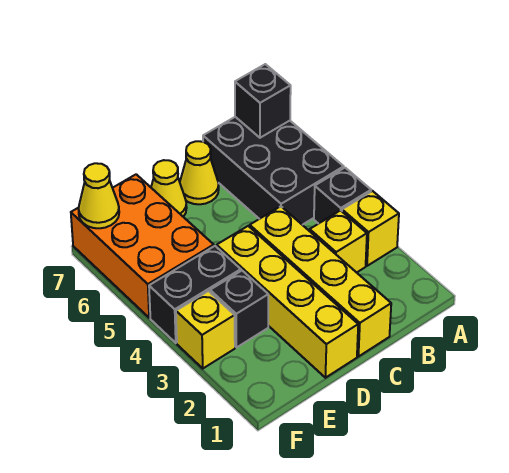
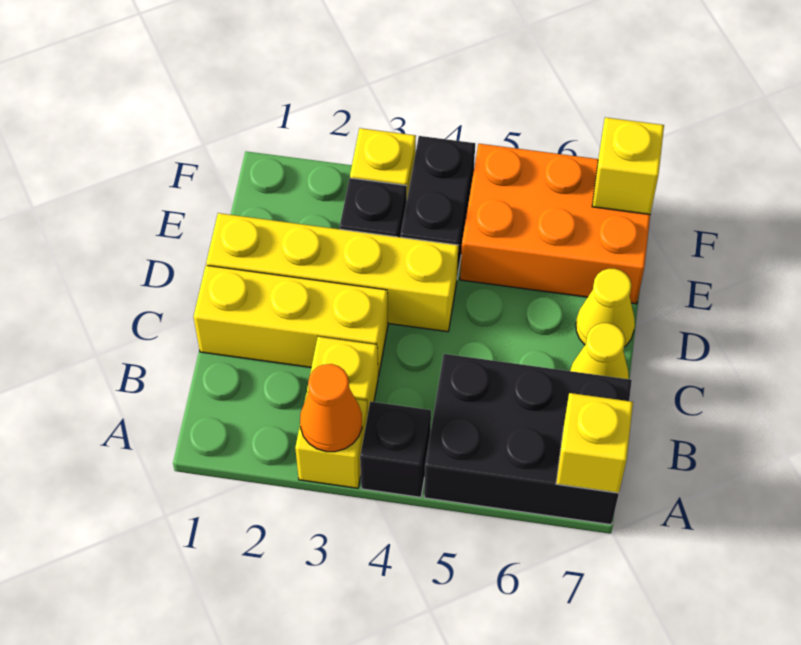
none -> orange 1x1 cone [300,364,362,452]
black 1x1 brick [235,64,291,138] -> yellow 1x1 brick [556,393,633,493]
yellow 1x4 brick [250,206,391,357] -> yellow 1x3 brick [194,265,388,377]
yellow 1x1 cone [79,163,119,228] -> yellow 1x1 brick [592,117,664,214]

